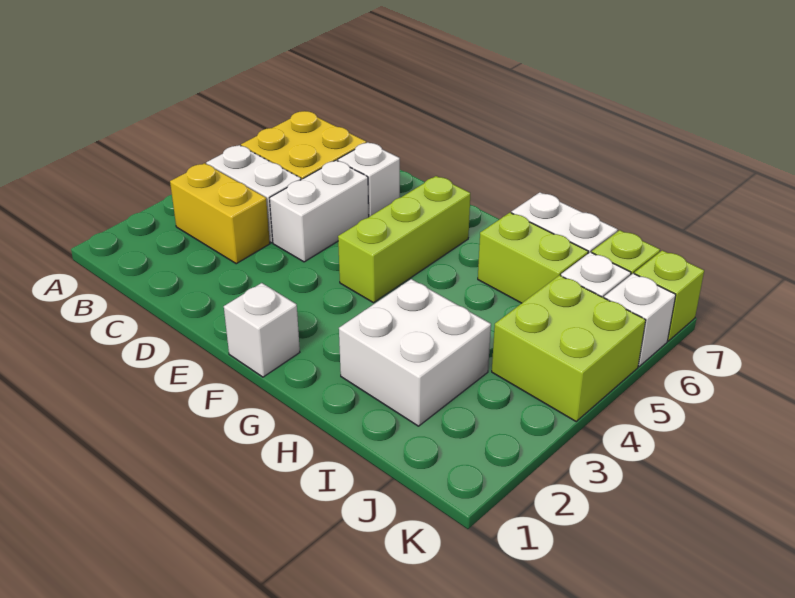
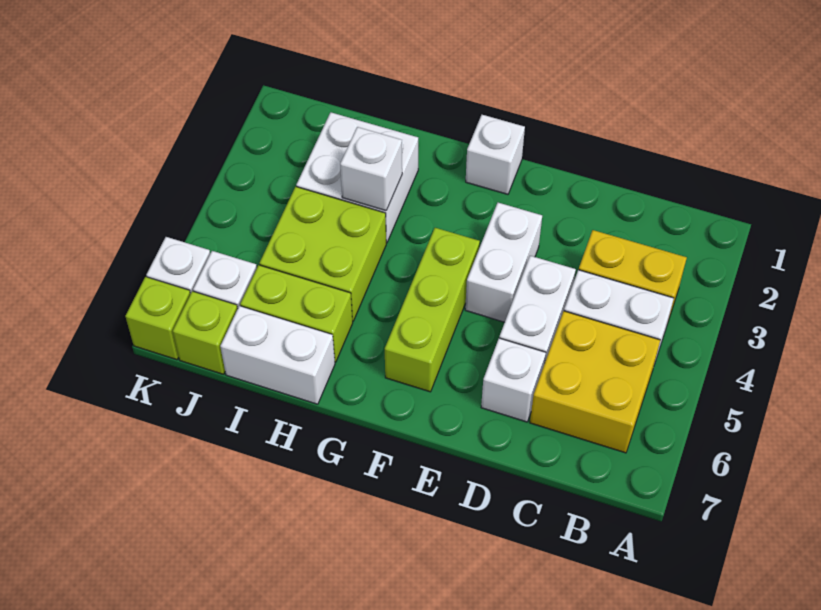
none -> white 1x2 brick [465,203,542,322]
none -> white 1x1 brick [340,127,402,211]
lime 2x2 brick [492,275,646,421] -> lime 2x2 brick moved to [259,187,386,321]

